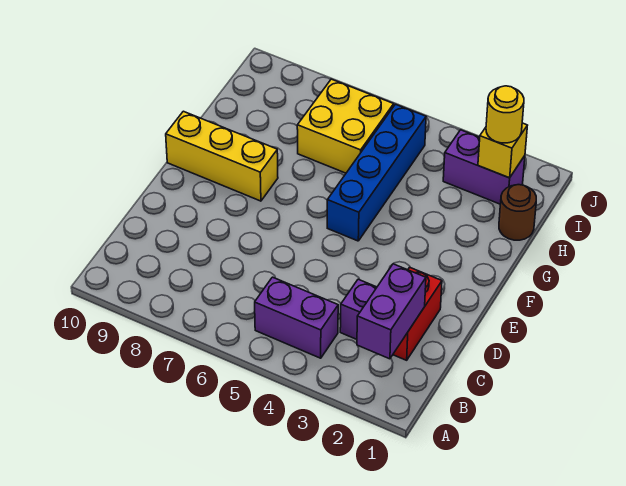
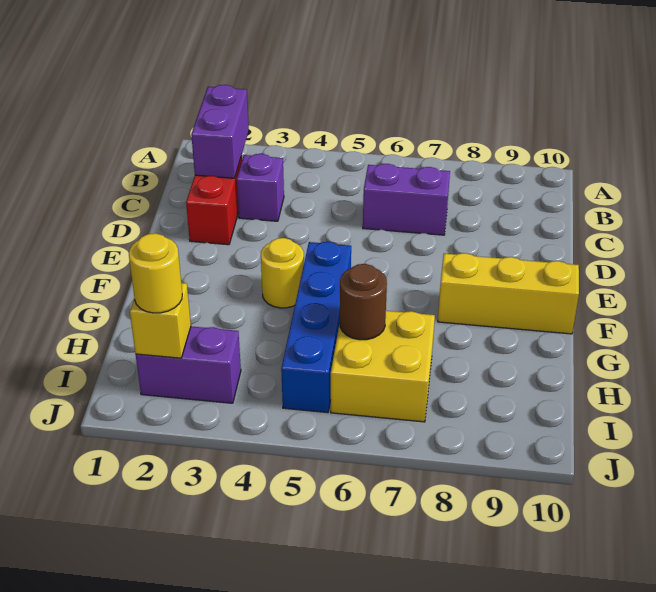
purple 1x2 brick [255,277,338,358] -> purple 1x2 brick moved to [363,164,450,235]
none -> yellow 1x1 round brick [261,238,304,308]
brown 1x1 round brick [499,185,536,240] -> brown 1x1 round brick moved to [340,264,387,340]

